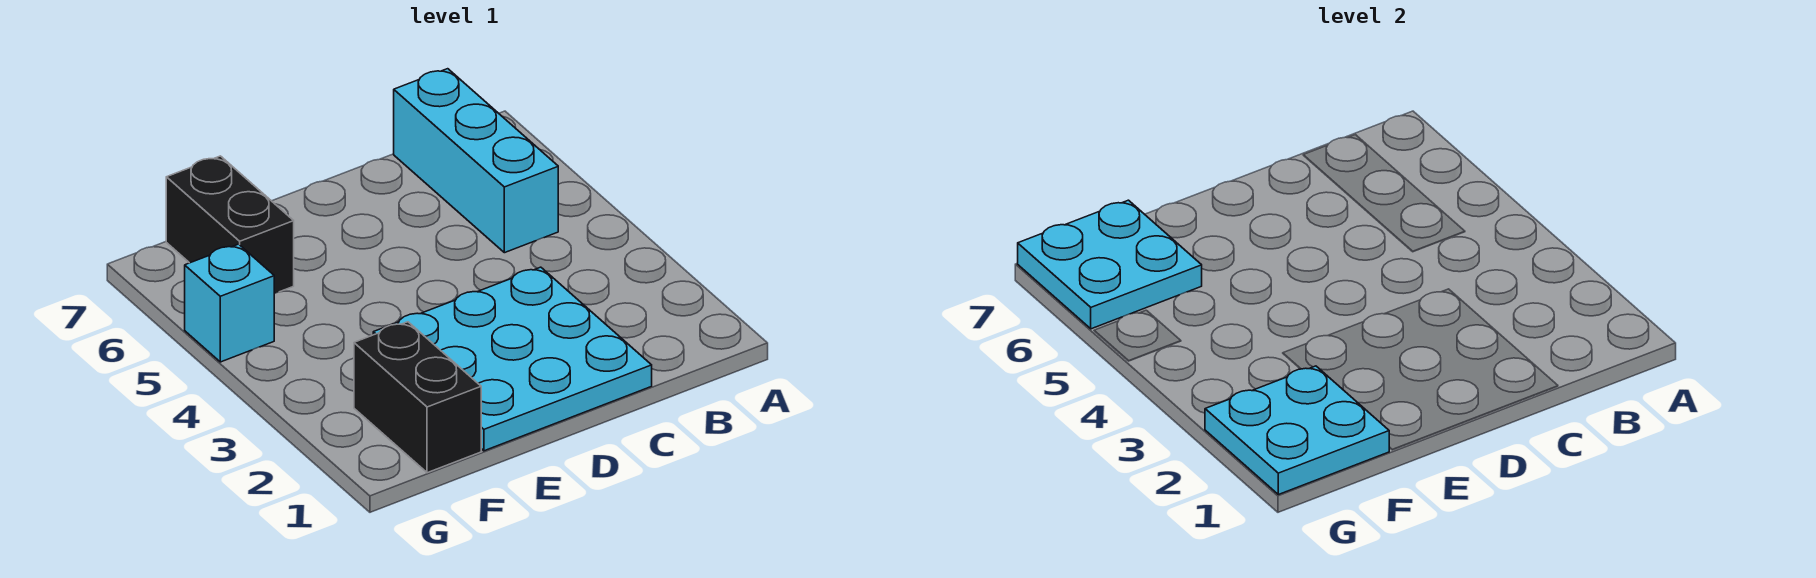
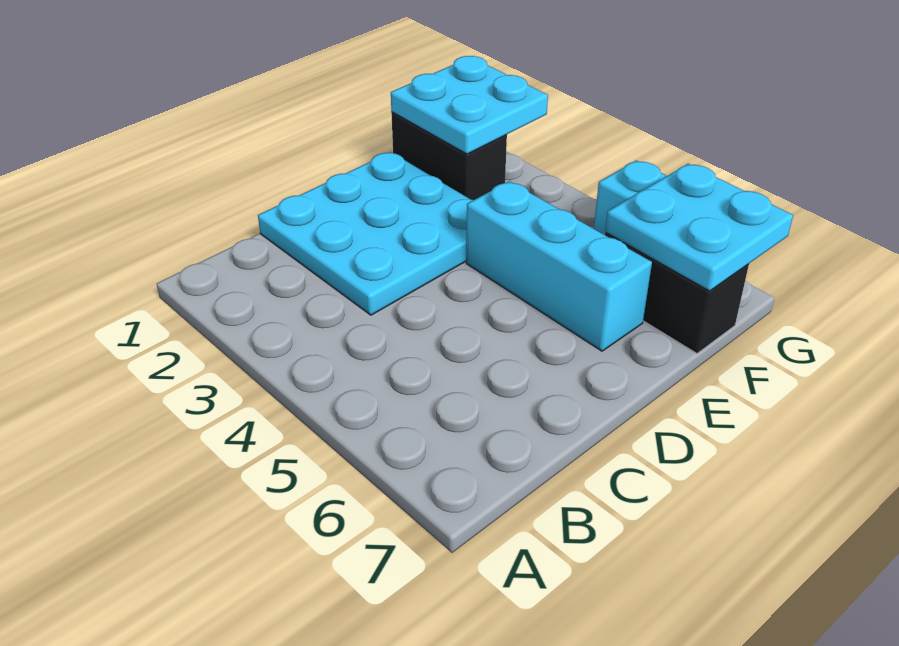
cyan 1x3 brick [394,69,558,253] -> cyan 1x3 brick moved to [466,181,652,351]

